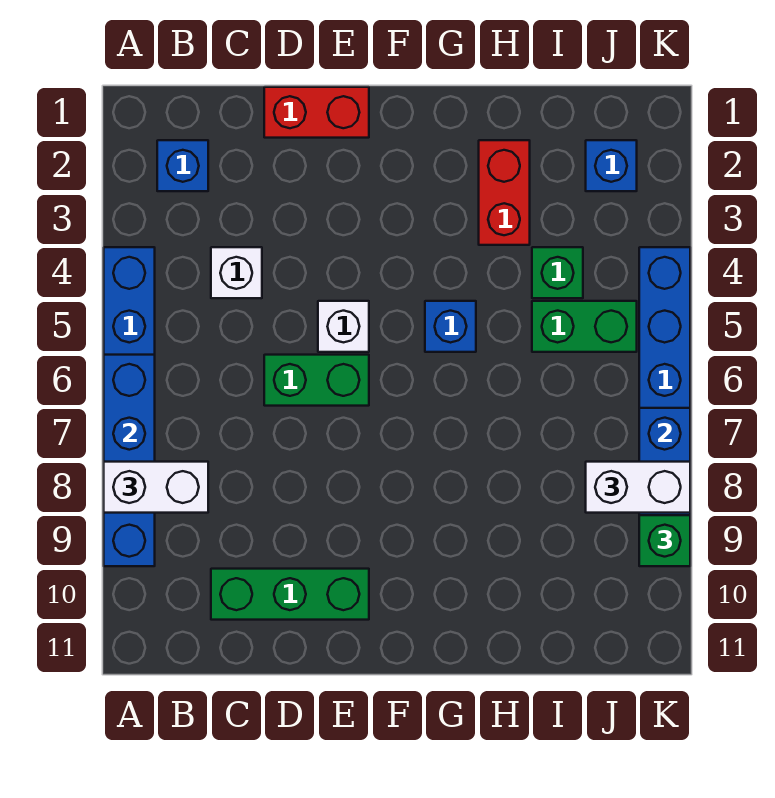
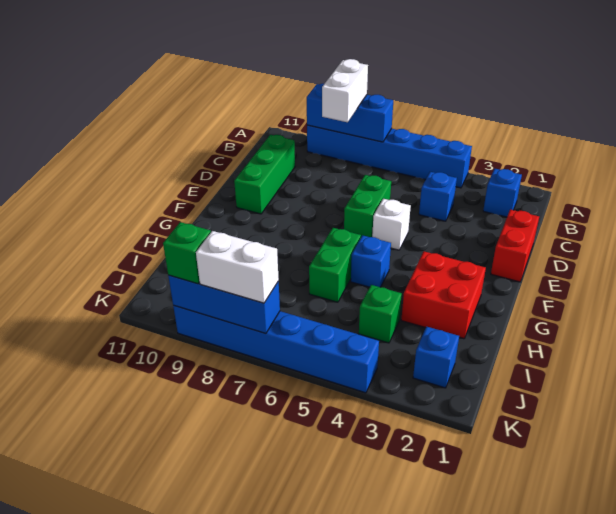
blue 1x4 brick [104,355,155,566] -> blue 1x3 brick [307,84,393,142]
white 1x1 brick [211,247,262,298] -> blue 1x1 brick [419,172,457,221]
red 1x2 brick [479,140,530,245] -> red 2x2 brick [401,251,486,339]
green 1x2 brick [532,301,637,352] -> green 1x2 brick moved to [309,228,361,302]
white 1x2 brick [586,462,690,513] -> white 1x2 brick turned to [196,231,279,303]

